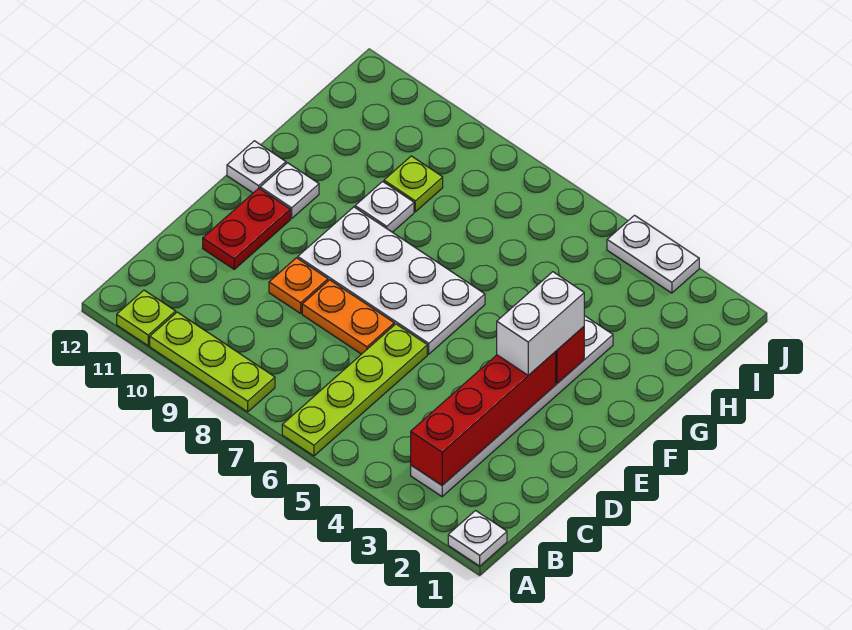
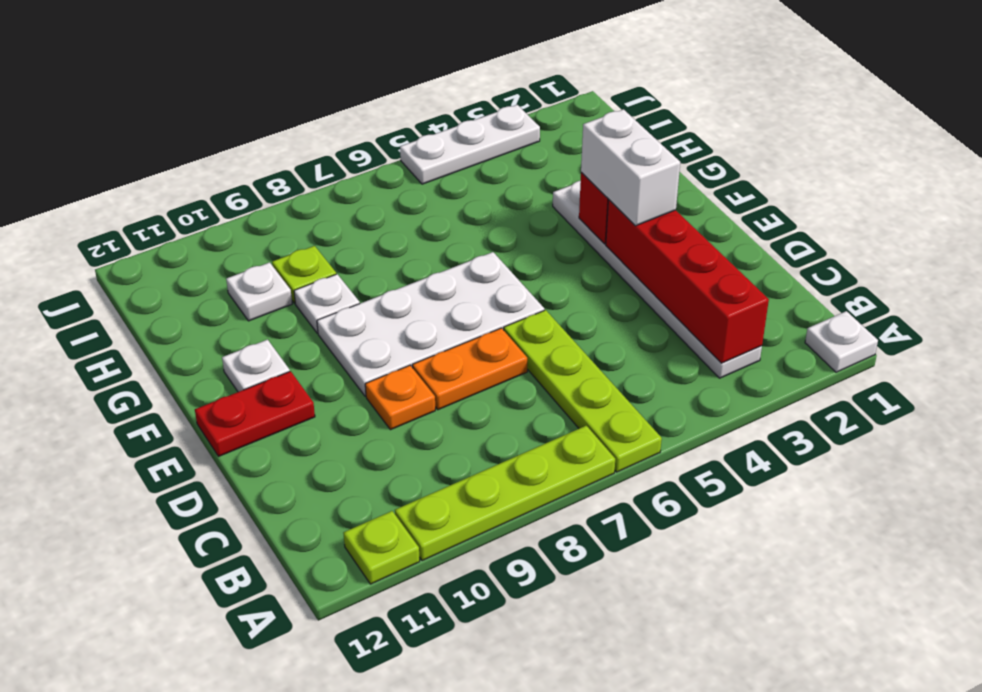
lime 1x3 plate [150,312,275,412] -> lime 1x4 plate [395,426,615,561]
red 1x2 plate [203,188,290,269] -> red 1x2 plate turned to [195,371,315,457]
white 1x1 plate [227,141,286,193] -> white 1x1 plate moved to [226,262,292,321]
white 1x2 plate [607,215,699,293] -> white 1x3 plate [400,105,540,184]

